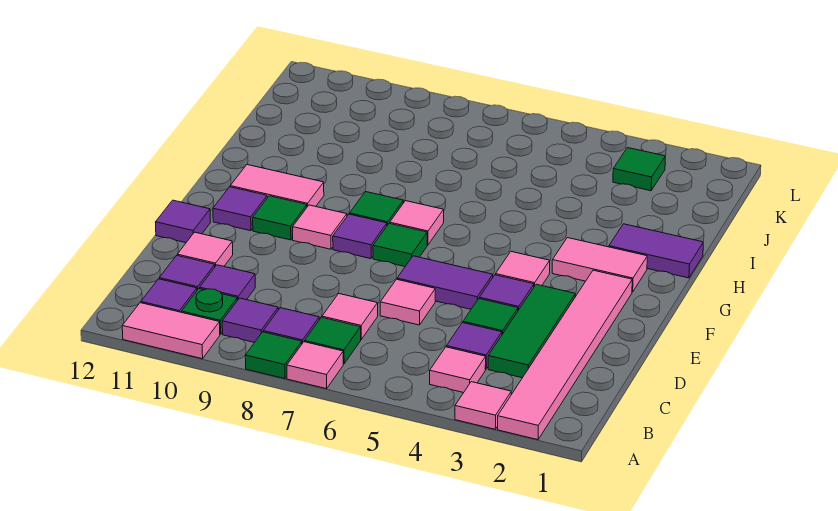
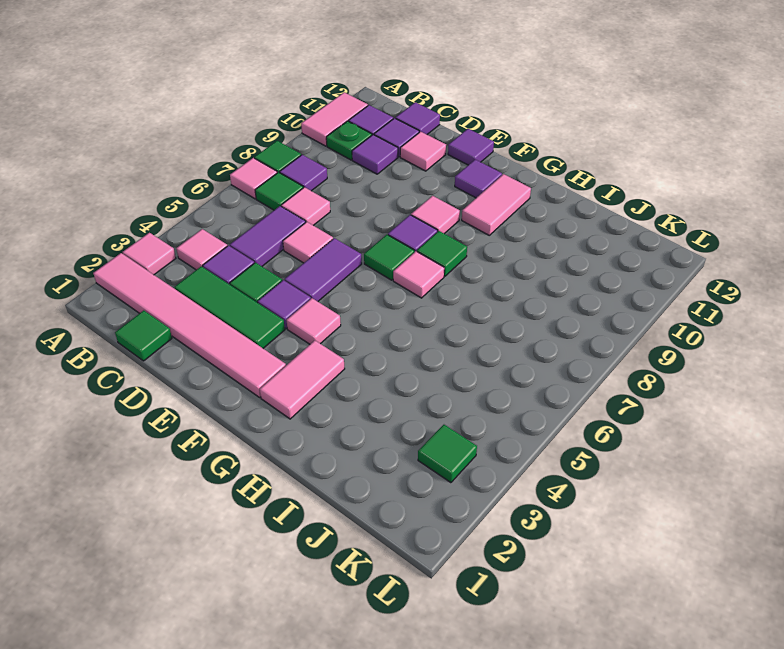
purple 1x1 tile [222,298,278,343] -> purple 1x1 tile moved to [396,102,440,134]
green 1x1 tile [253,196,307,240] -> green 1x1 tile moved to [115,310,172,361]
purple 1x2 tile [609,224,703,278] -> purple 1x2 tile moved to [230,206,306,266]

